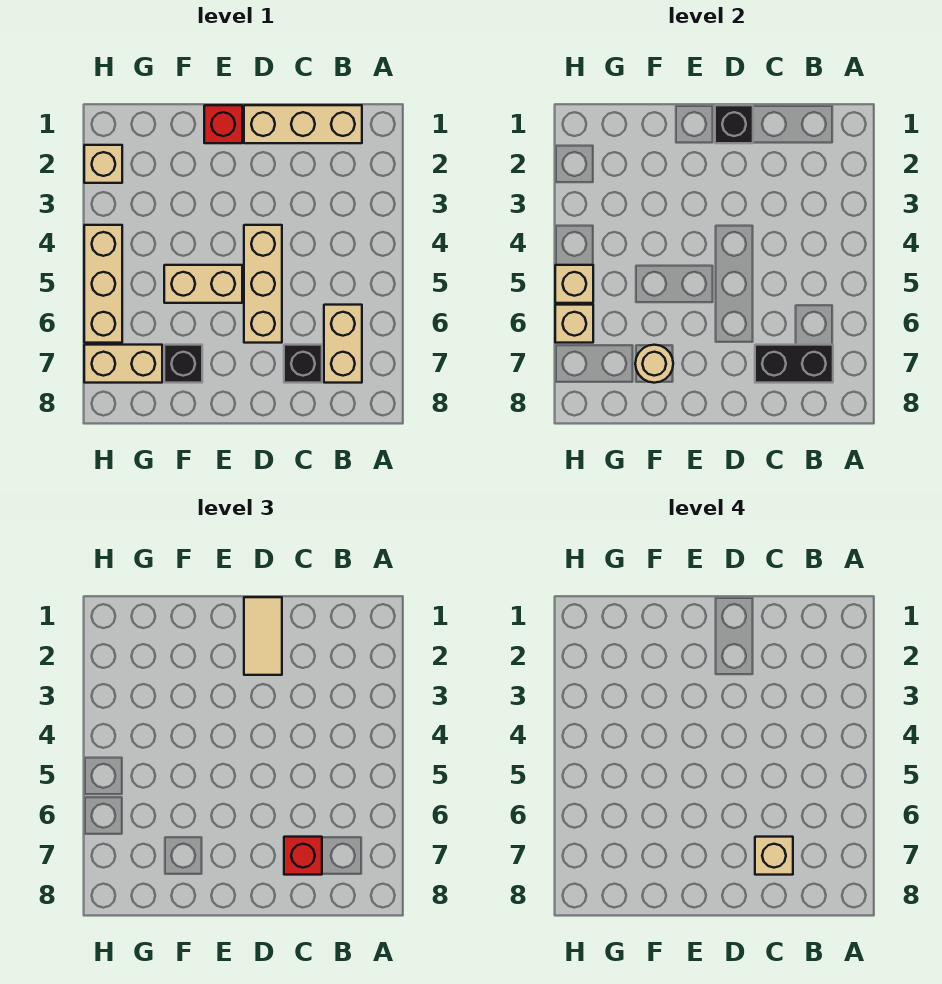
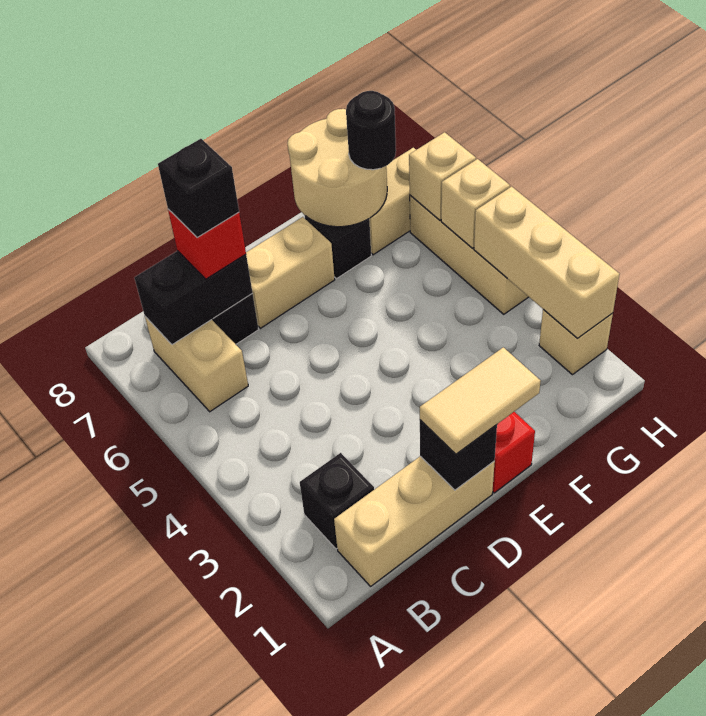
none -> black 1x1 brick [300,453,374,549]
tan 1x1 brick [755,837,793,875] -> black 1x1 brick [158,139,239,238]
tan 1x2 tile [244,597,282,675] -> tan 1x2 tile turned to [420,347,541,454]
tan 1x3 brick [244,225,282,343] -> tan 1x3 brick moved to [474,186,619,338]
tan 1x2 brick [164,265,242,303] -> tan 1x2 brick moved to [246,217,335,328]
tan 1x1 round brick [635,345,673,383] -> tan 2x2 round brick [287,109,387,227]
none -> black 1x1 round brick [346,91,396,170]

